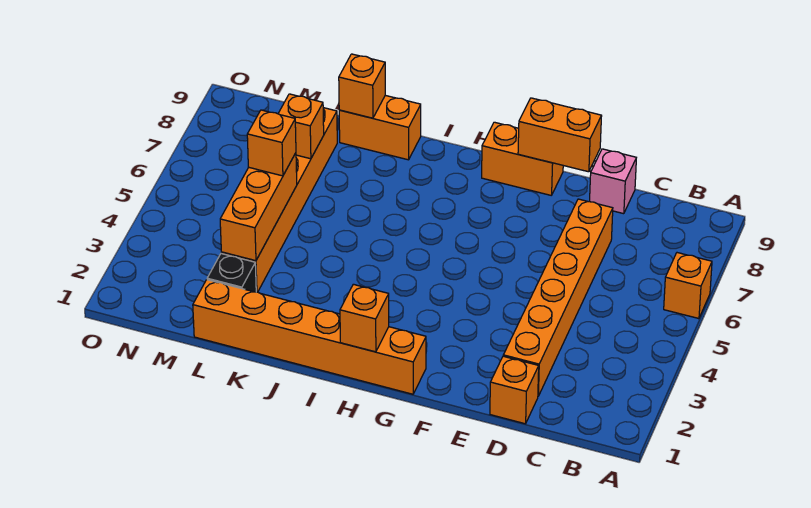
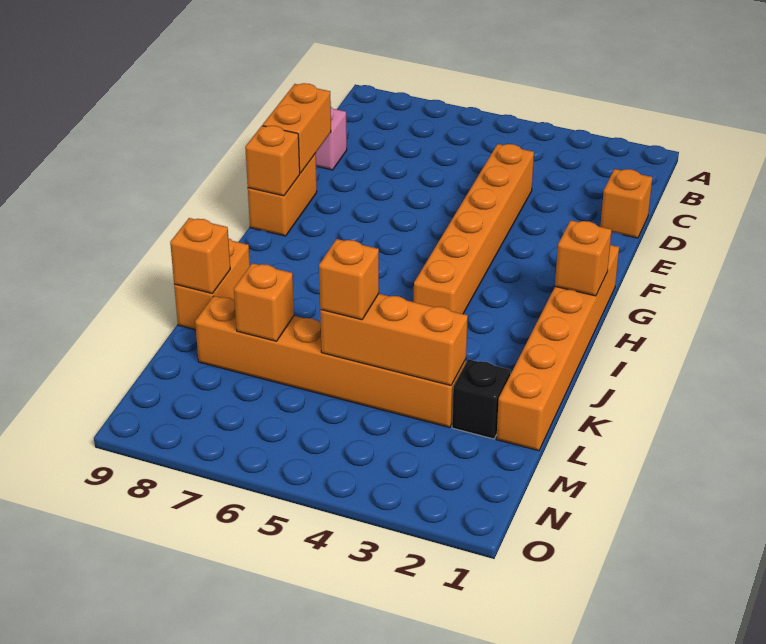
orange 1x1 brick [664,253,712,319] -> orange 1x1 brick moved to [245,126,300,196]
orange 1x6 brick [503,199,613,396] -> orange 1x6 brick turned to [414,144,534,314]

